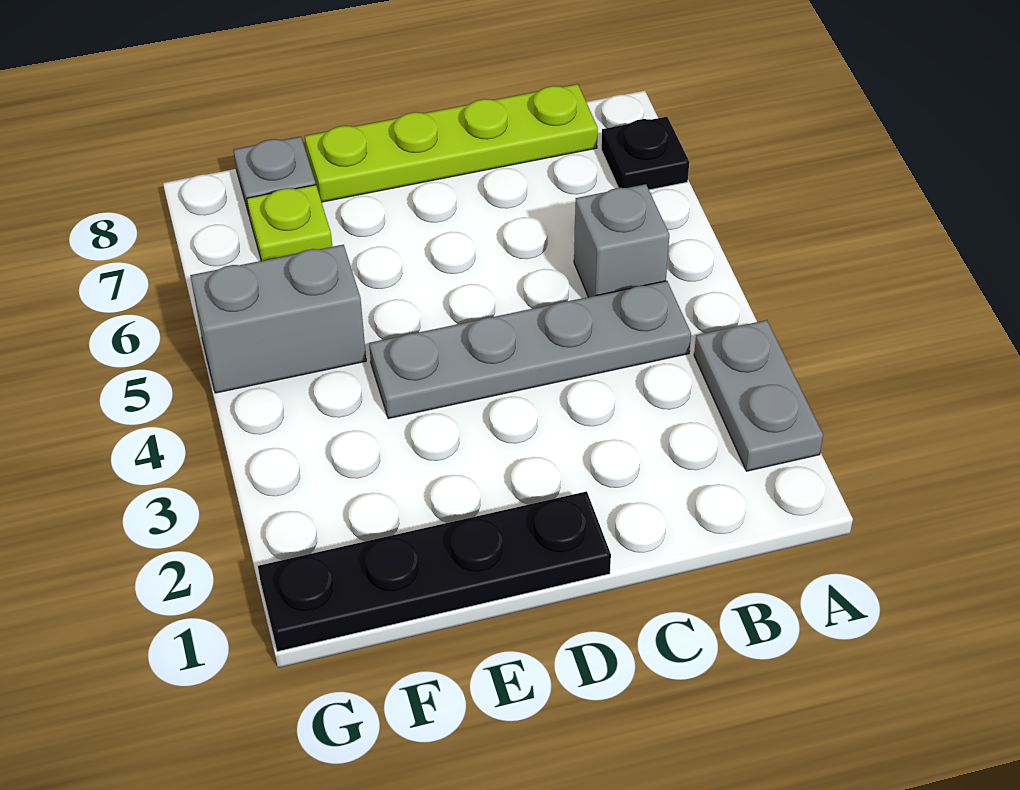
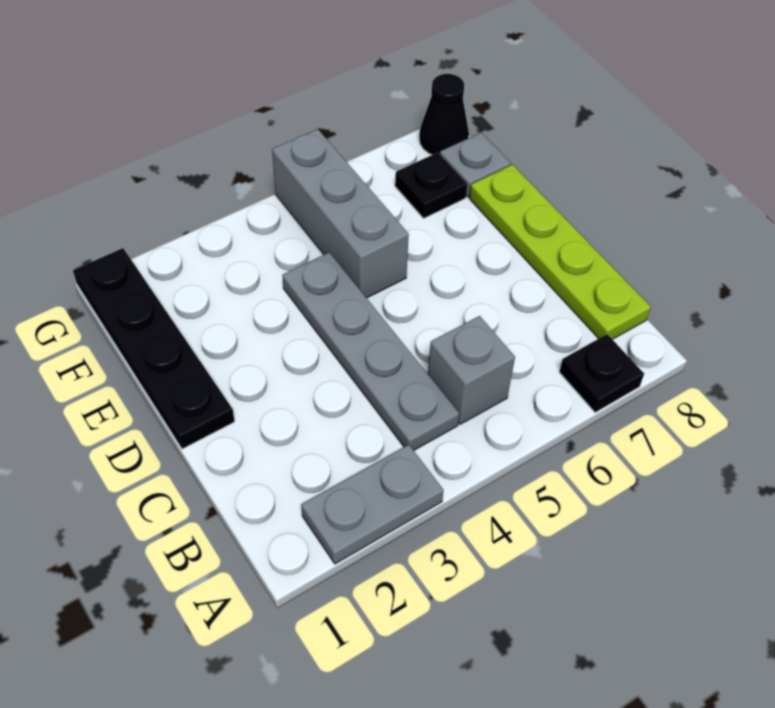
grey 1x2 brick [190,245,366,393] -> grey 1x3 brick [272,129,409,298]
lime 1x1 plate [247,185,332,261] -> black 1x1 plate [395,152,467,218]
none -> black 1x1 cone [419,74,469,155]

